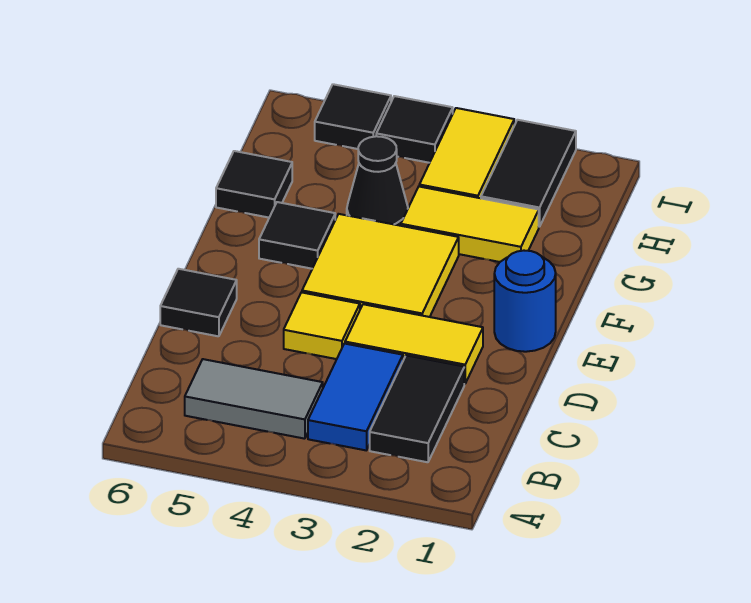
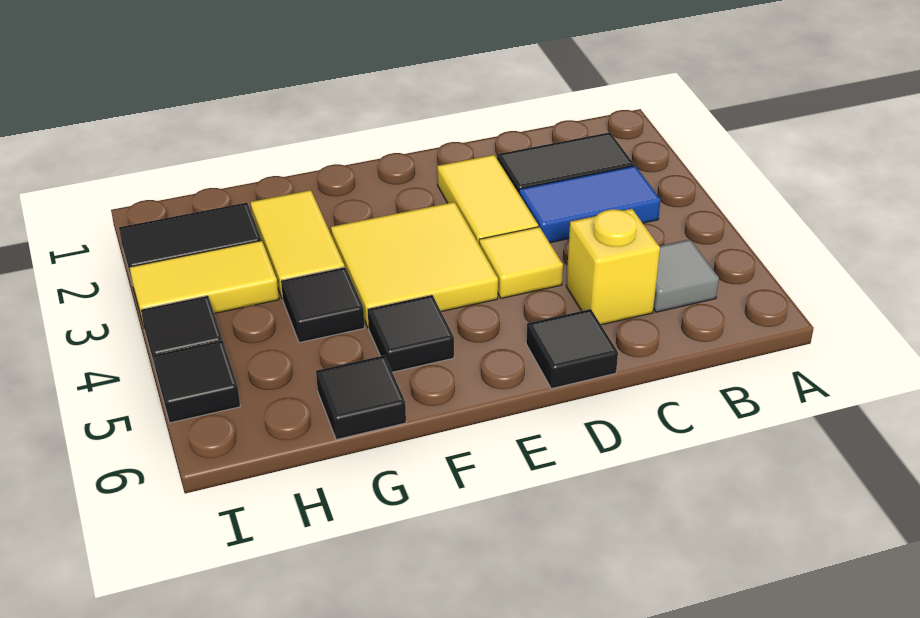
grey 1x2 tile [185,359,323,439] -> grey 1x1 tile [653,239,719,312]
none -> yellow 1x1 brick [566,209,660,325]
blue 1x1 round brick [494,251,556,352] -> none
black 1x1 cone [347,136,408,226] -> black 1x1 tile [281,267,364,343]

